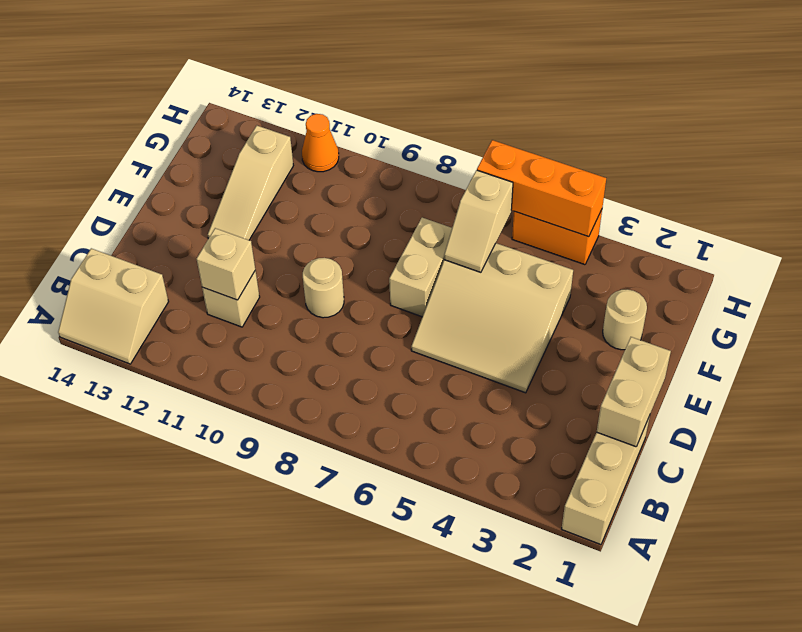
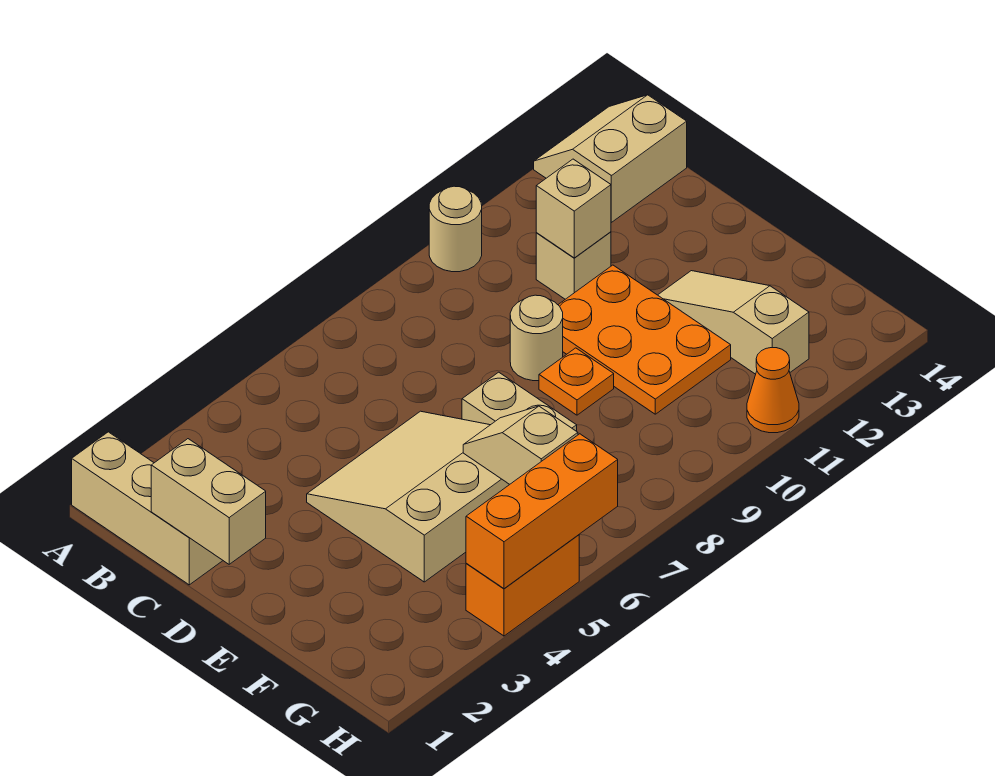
none -> orange 2x3 plate [558,265,731,414]
none -> orange 1x1 plate [539,348,614,415]
tan 1x1 round brick [603,289,647,350] -> tan 1x1 round brick moved to [429,186,482,272]

